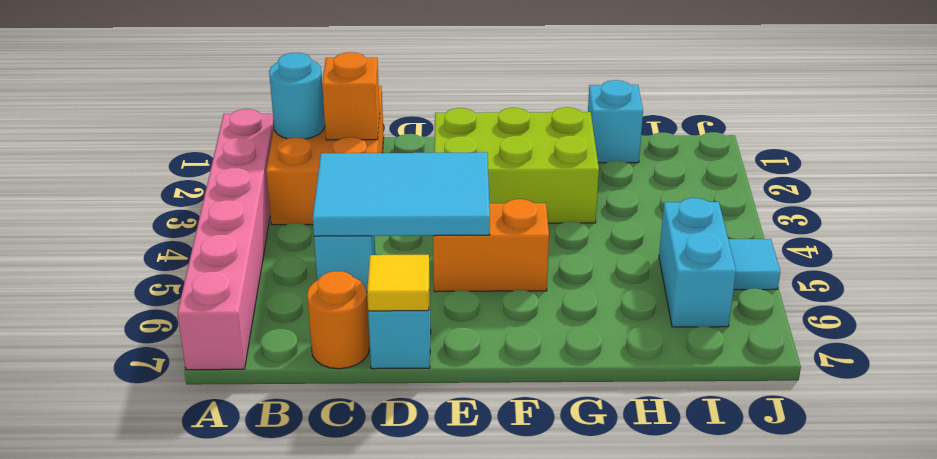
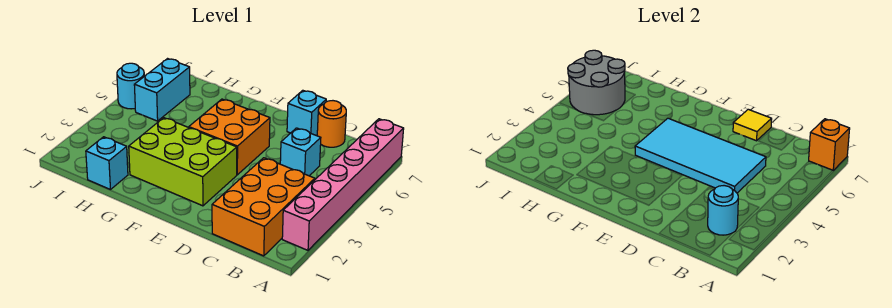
orange 1x1 brick [322,52,380,140] -> orange 1x1 brick moved to [809,119,850,170]
cyan 2x3 tile [313,152,490,236] -> cyan 2x4 tile [635,118,766,193]
orange 1x2 brick [433,199,549,292] -> orange 2x2 brick [189,99,270,175]
none -> grey 2x2 round brick [568,50,625,115]
cyan 1x1 tile [728,239,780,290] -> cyan 1x1 round brick [117,63,144,109]

